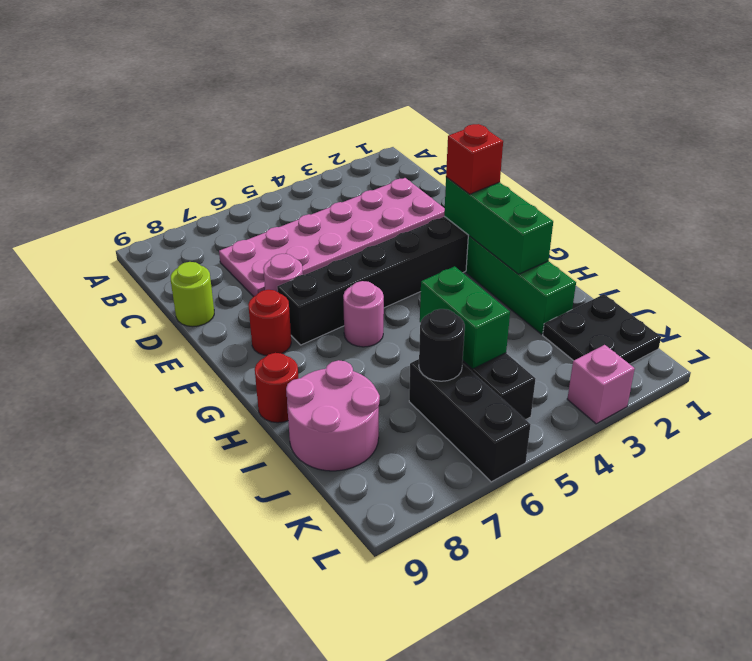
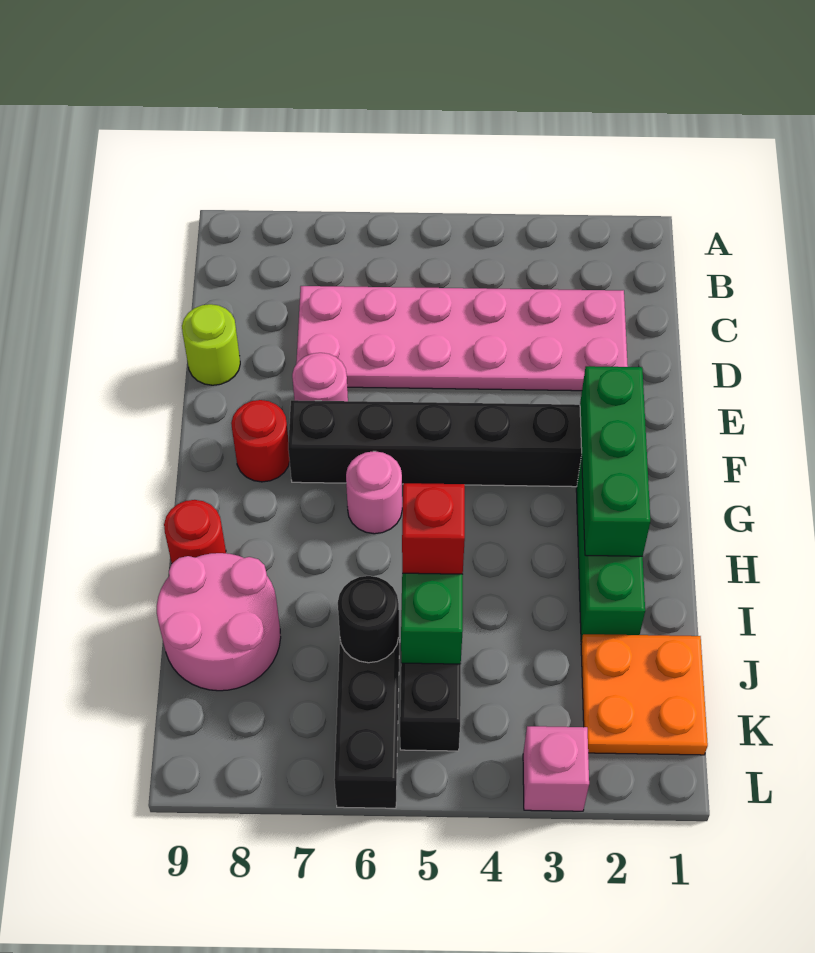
red 1x1 brick [446,124,503,194] -> red 1x1 brick moved to [402,483,465,574]
black 2x2 plate [543,294,661,364] -> orange 2x2 plate [581,634,708,755]

